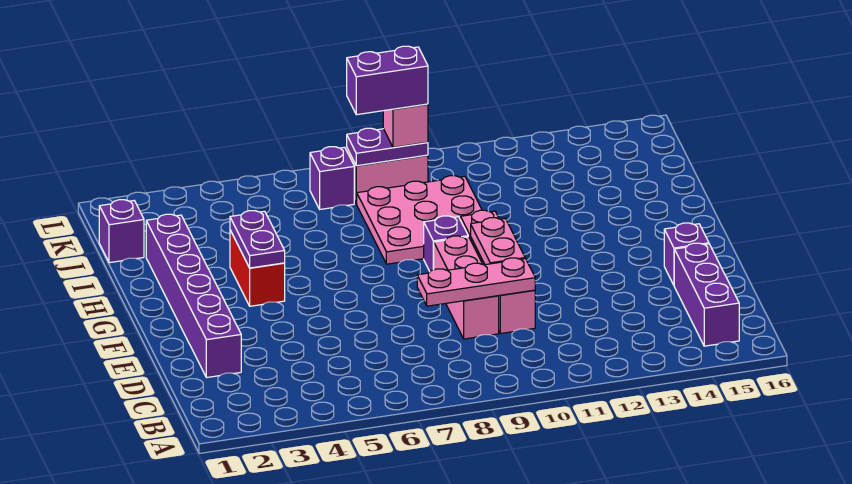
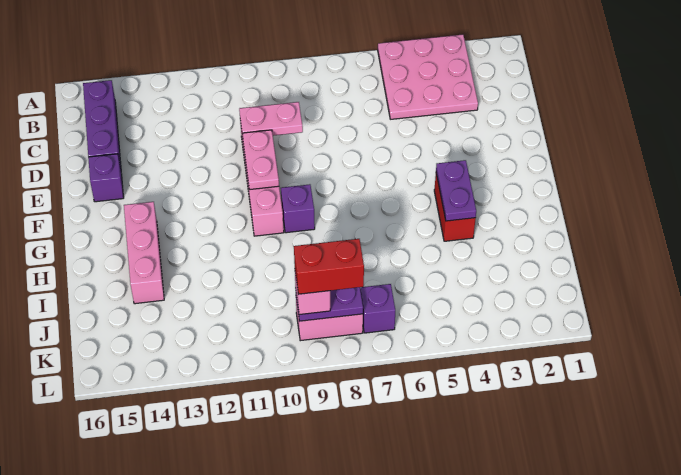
purple 1x6 brick [146,214,241,378] -> none
pink 1x3 plate [417,258,535,306] -> pink 1x2 plate [239,102,303,136]
pink 1x3 brick [434,236,499,339] -> pink 1x3 brick moved to [124,202,164,304]
pink 3x3 plate [357,176,482,264] -> pink 3x3 plate moved to [378,34,478,119]
purple 1x1 brick [99,200,144,263] -> none
purple 1x2 brick [347,46,428,115] -> red 1x2 brick [294,239,364,294]

